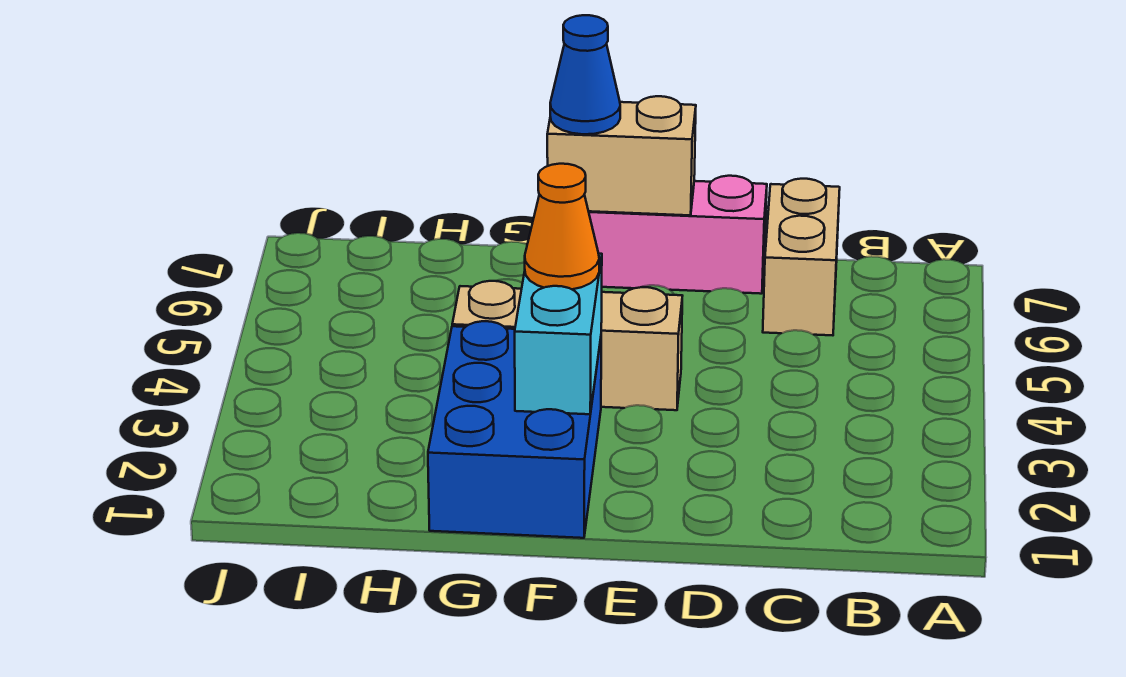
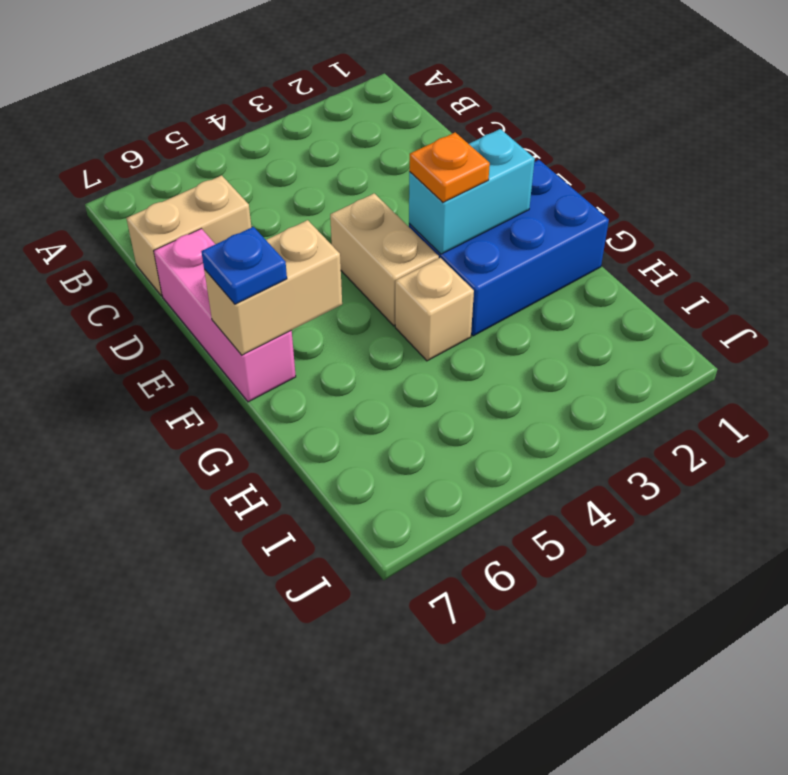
tan 1x2 brick [547,96,696,215] -> tan 1x2 brick turned to [204,220,342,355]
orange 1x1 cone [525,164,599,289] -> orange 1x1 plate [409,132,490,202]
blue 1x1 cone [550,15,620,134] -> blue 1x1 plate [201,227,287,304]

